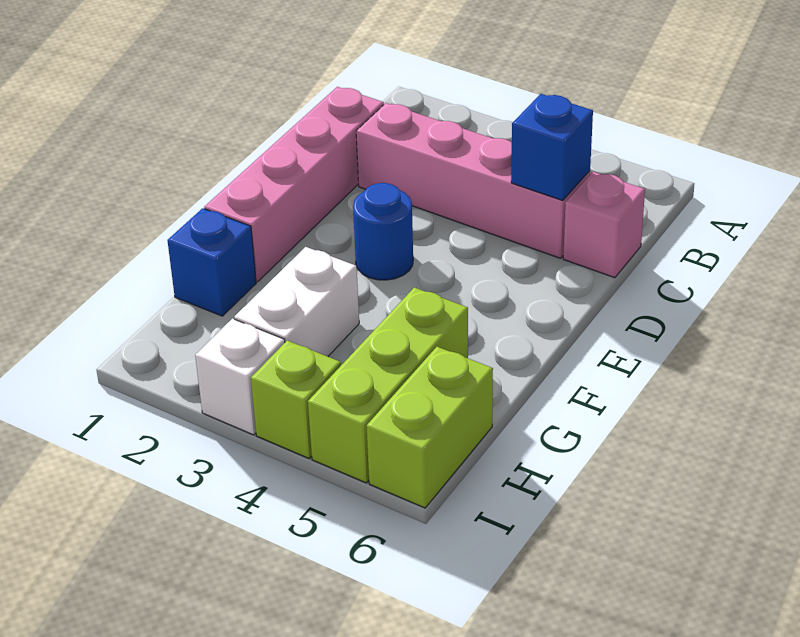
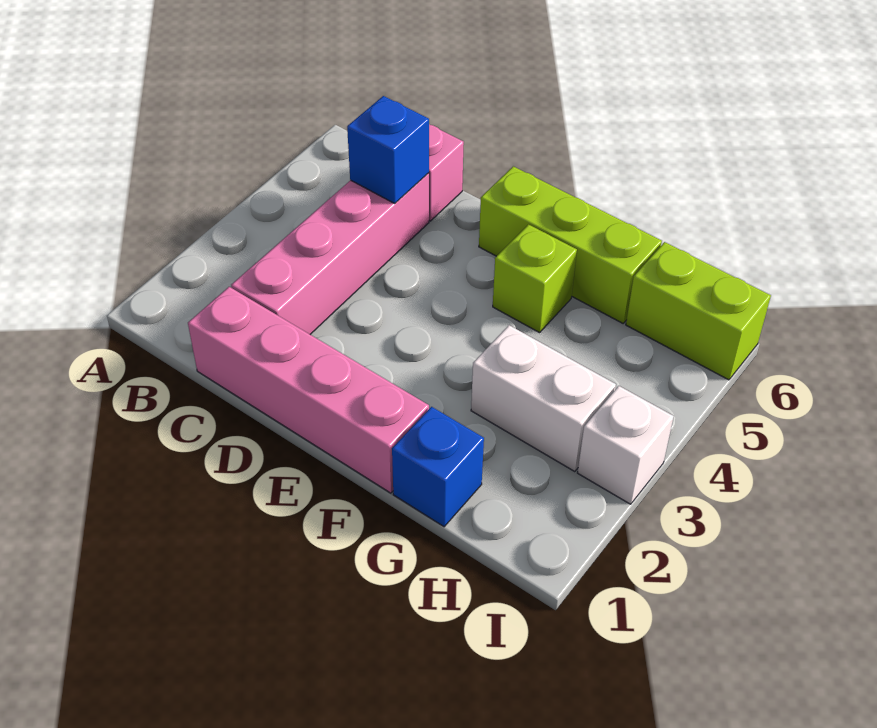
blue 1x1 round brick [353,183,413,280] -> none
lime 1x3 brick [308,287,468,483] -> lime 1x3 brick moved to [479,166,662,323]
lime 1x1 brick [251,340,341,458] -> lime 1x1 brick moved to [493,225,577,333]

